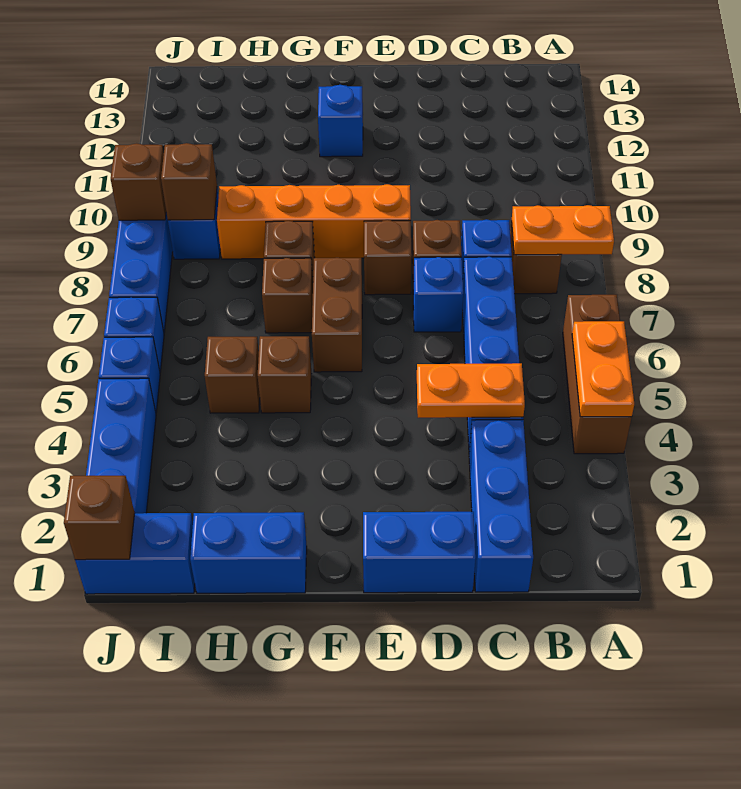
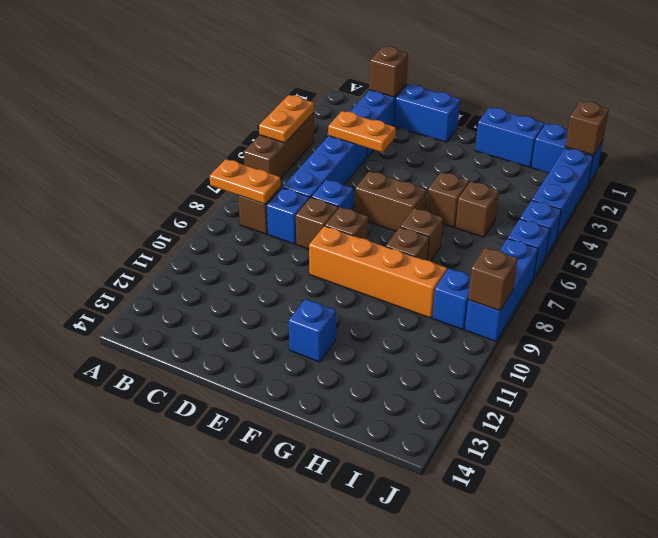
brown 1x2 brick [312,258,362,372] -> brown 1x2 brick turned to [355,171,426,231]
brown 1x1 brick [161,143,217,220] -> brown 1x1 brick moved to [369,46,408,97]

